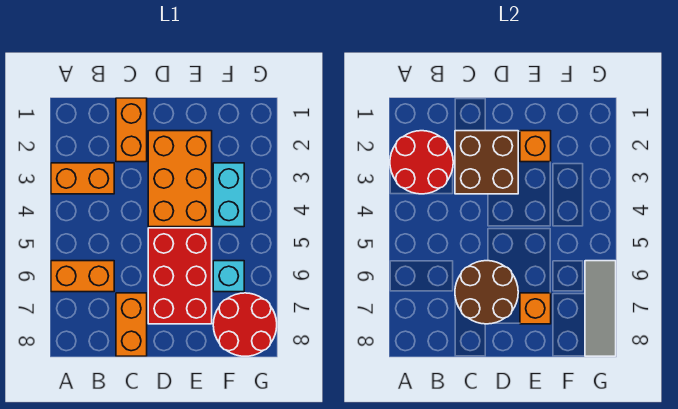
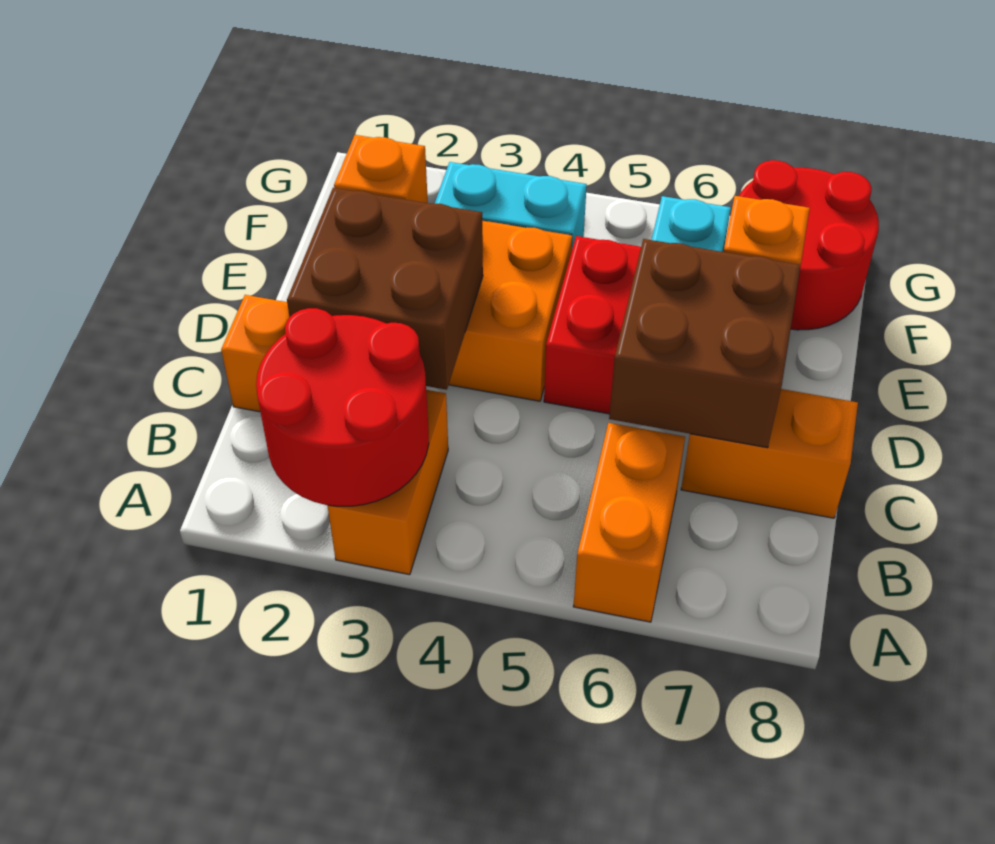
brown 2x2 round brick [455,261,518,324] -> brown 2x2 brick [609,239,801,448]
grey 1x3 tile [585,261,616,356] -> none

